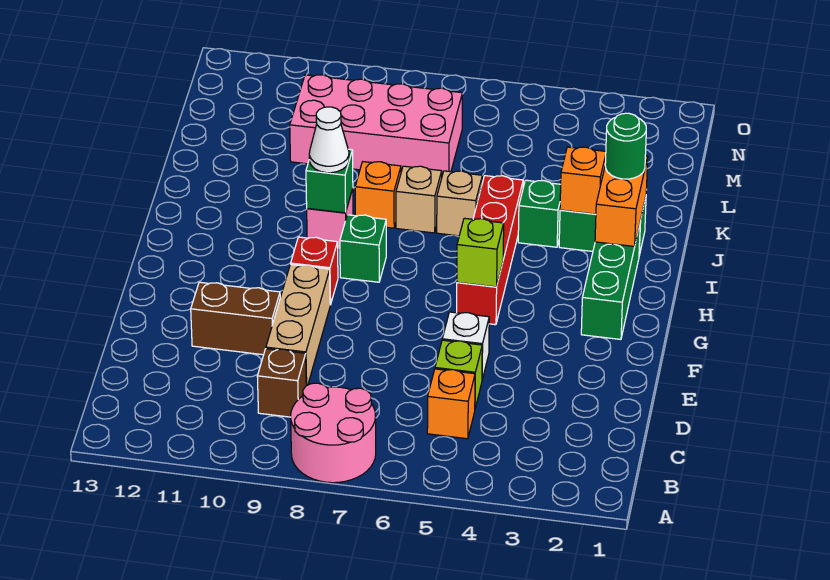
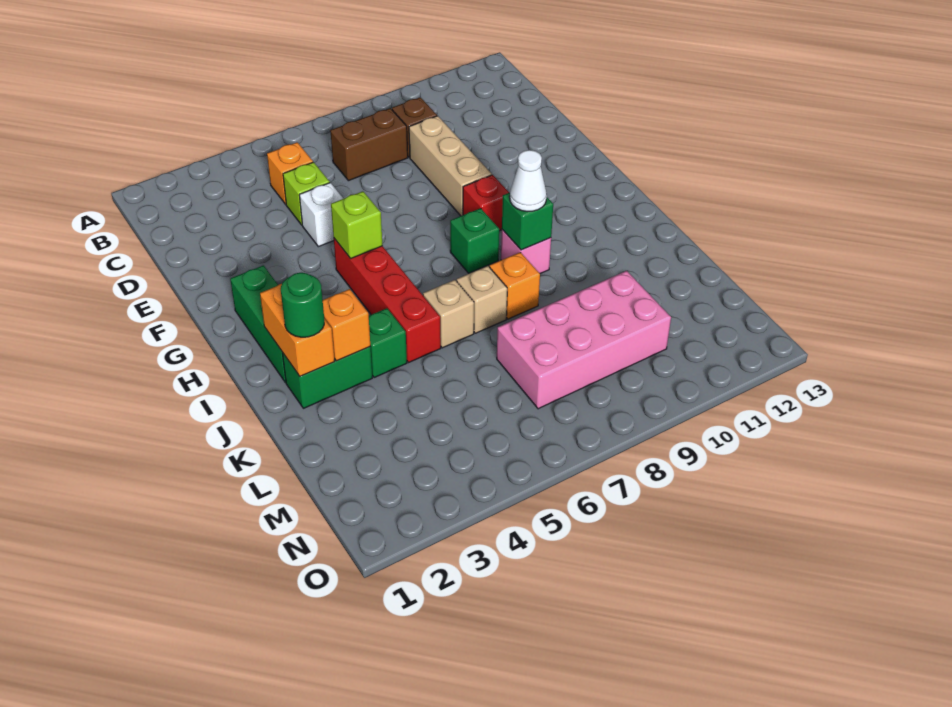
pink 2x2 round brick [291,383,376,483] -> none
brown 1x2 brick [191,282,280,355] -> brown 1x2 brick moved to [330,108,408,181]

